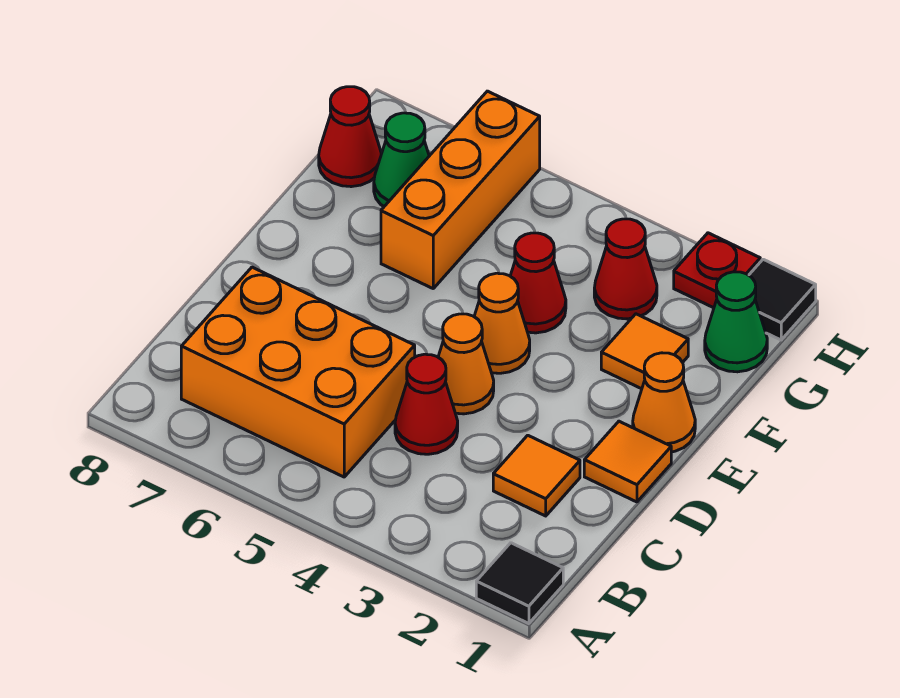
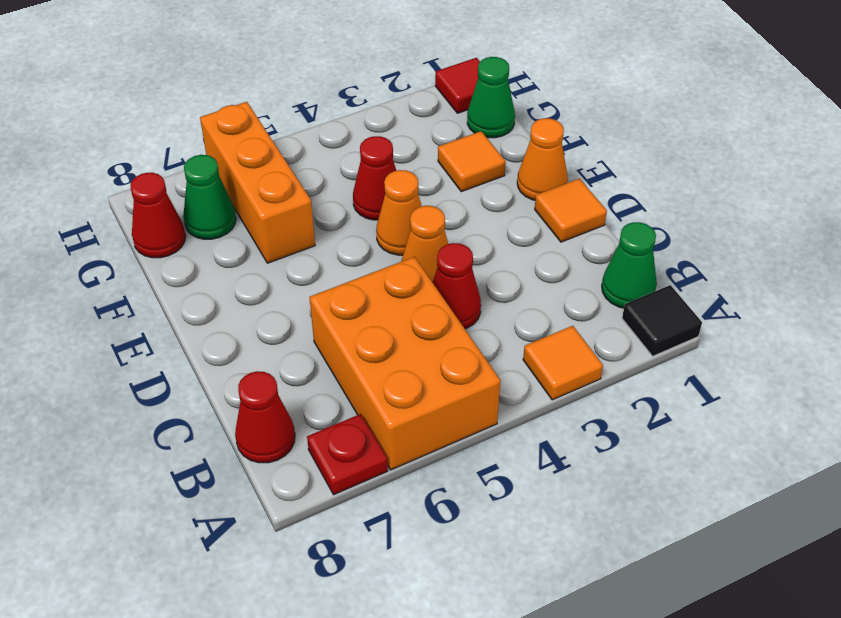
none -> green 1x1 cone [602,222,657,308]
orange 2x3 brick [181,267,415,477] -> orange 2x3 brick turned to [310,257,501,470]
orange 1x1 tile [493,435,580,516] -> orange 1x1 tile moved to [523,326,603,400]
red 1x1 cone [594,219,657,319] -> red 1x1 cone moved to [235,371,295,463]
black 1x1 tile [749,259,816,340] -> red 1x1 tile [435,58,480,113]
red 1x1 plate [674,233,760,308] -> red 1x1 plate moved to [307,414,388,495]

